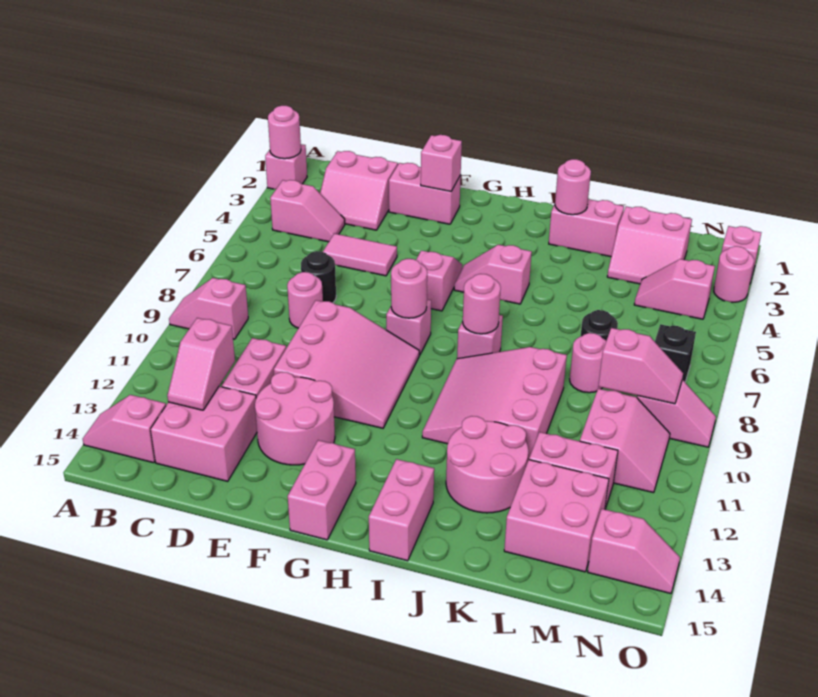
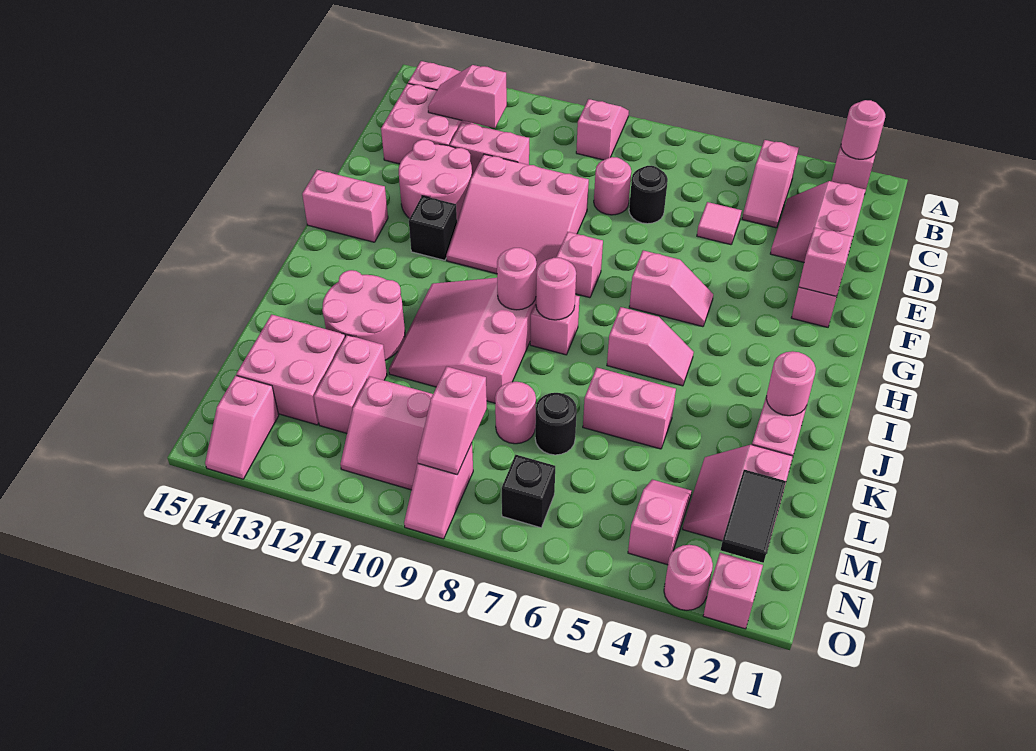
pink 1x2 tile [323,234,397,276] -> pink 1x1 tile [697,202,742,245]
pink 1x1 round brick [391,259,427,318] -> pink 1x1 round brick moved to [497,248,537,310]
none -> black 1x1 brick [409,196,457,260]
pink 1x2 slope [454,245,532,304] -> pink 1x2 slope turned to [607,307,694,386]
pink 3x3 slope [422,347,567,460] -> pink 3x3 slope turned to [389,278,536,403]
pink 1x2 brick [369,459,434,561] -> pink 1x2 brick moved to [583,368,676,449]
none -> black 1x2 tile [721,470,786,563]

